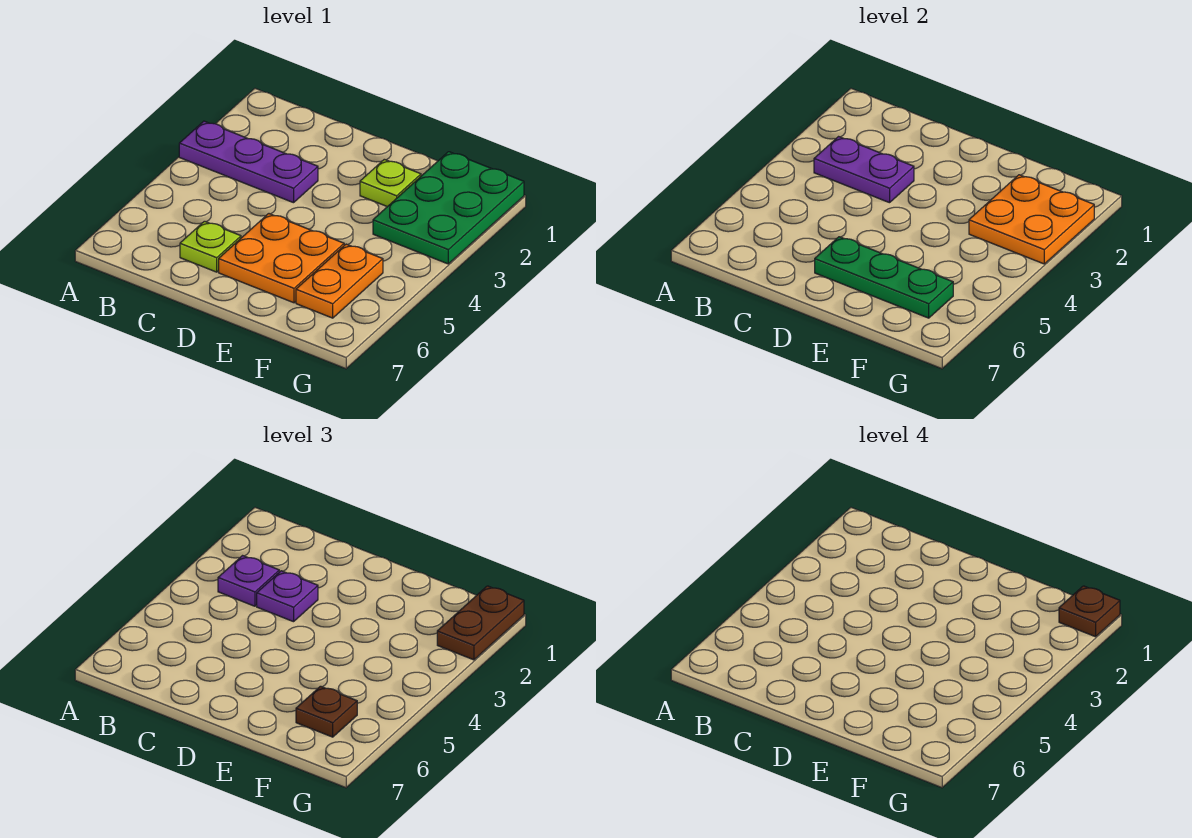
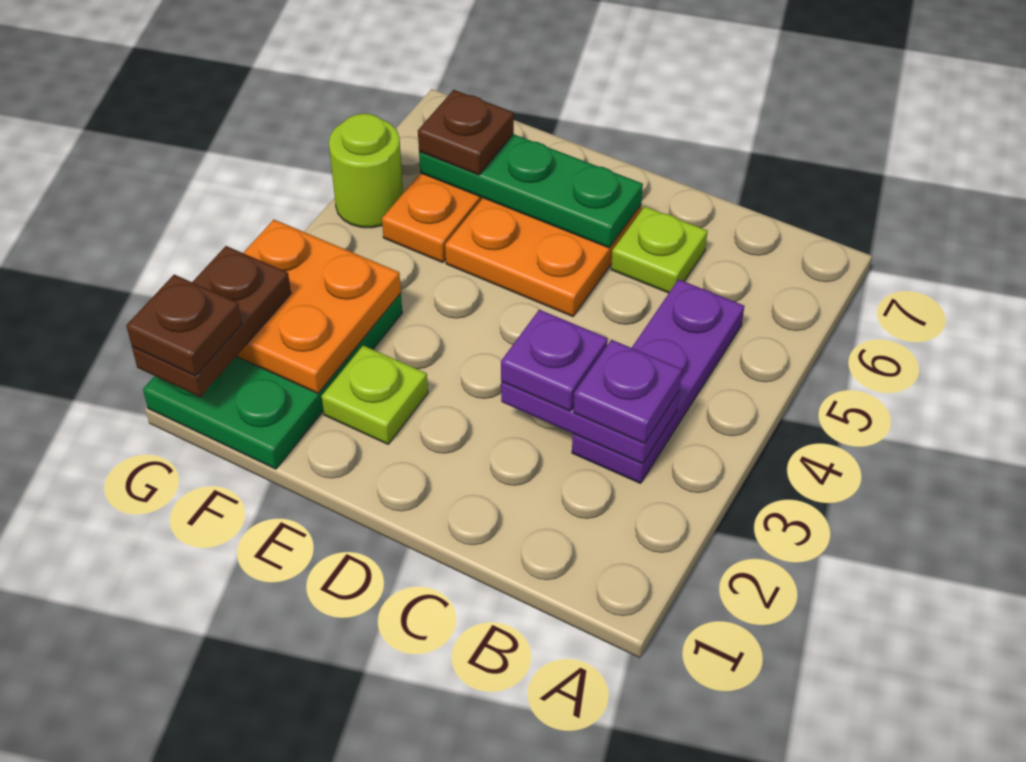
purple 1x3 plate [179,121,318,203] -> purple 1x3 plate turned to [572,279,744,483]
none -> lime 1x1 round brick [329,114,403,228]

